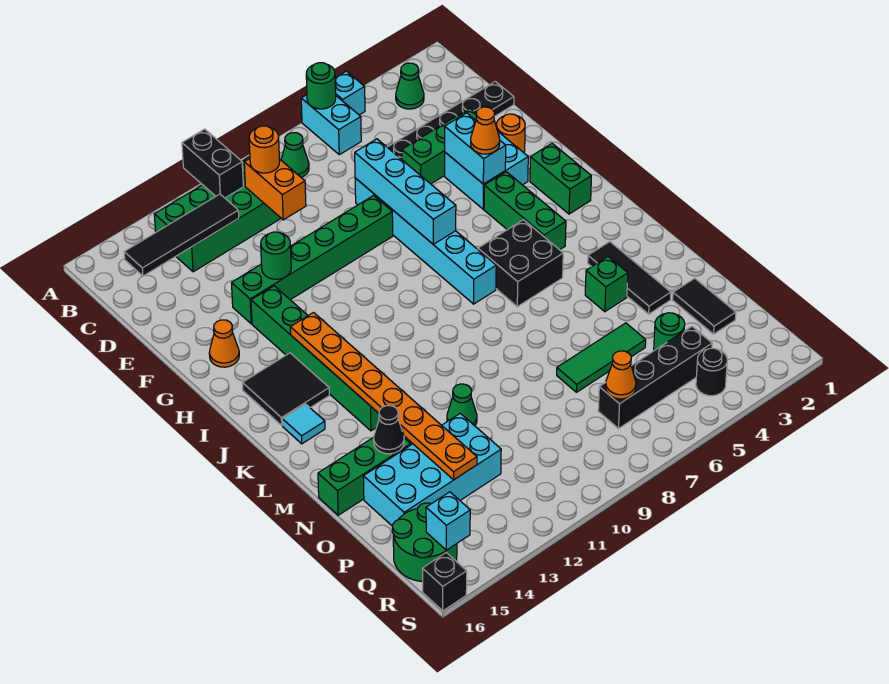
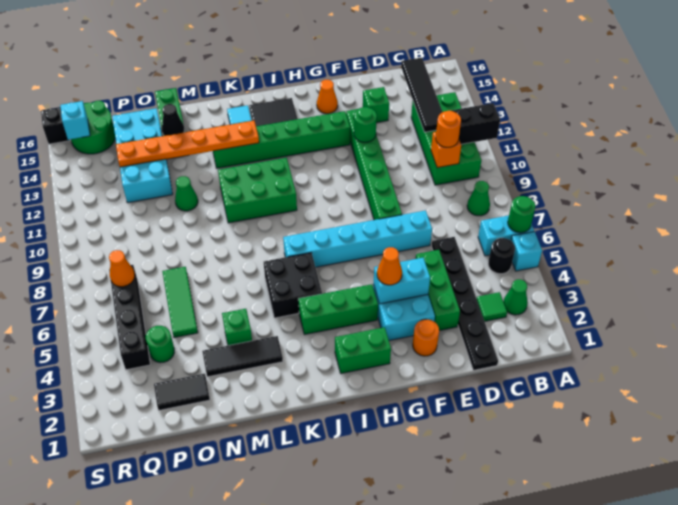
none -> green 1x1 tile [477,292,507,321]
orange 1x2 brick [244,159,306,220] -> orange 1x1 brick [431,132,461,168]
cyan 1x4 brick [355,139,456,244] -> none
none -> green 1x1 brick [363,87,389,123]
orange 1x8 plate [290,313,477,480] -> orange 1x6 plate [116,121,259,167]
none -> green 2x3 brick [218,158,297,223]
black 1x1 round brick [696,348,727,396] -> black 1x1 round brick moved to [488,238,515,274]

